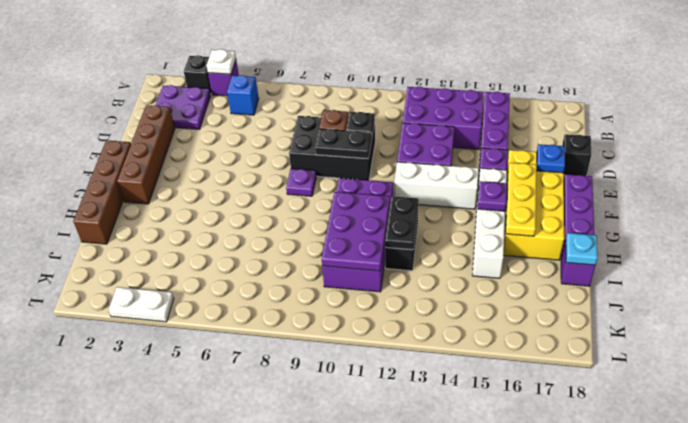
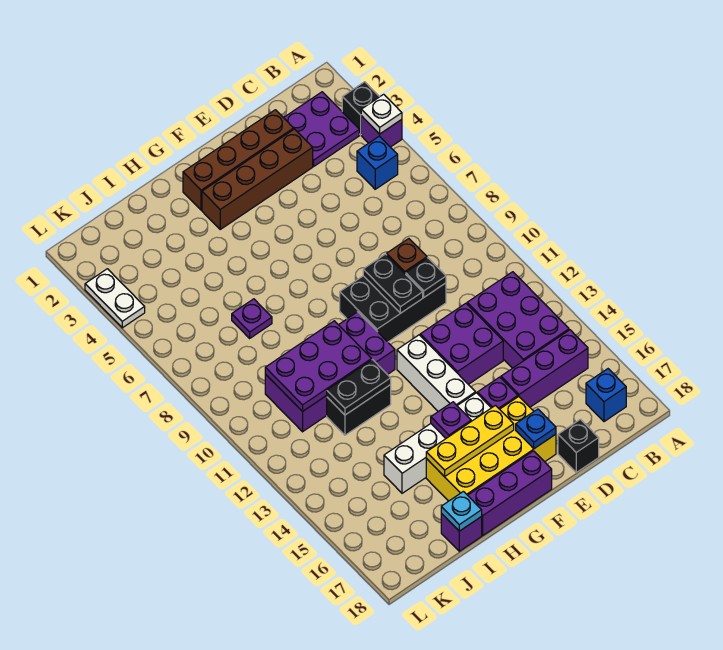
none -> blue 1x1 brick [586,369,626,422]
black 2x3 brick [289,116,375,180] -> black 2x3 brick turned to [340,276,446,342]
brown 1x4 brick [73,140,131,244] -> brown 1x4 brick moved to [202,129,313,229]
purple 1x1 plate [286,169,316,196] -> purple 1x1 plate moved to [232,299,272,338]

